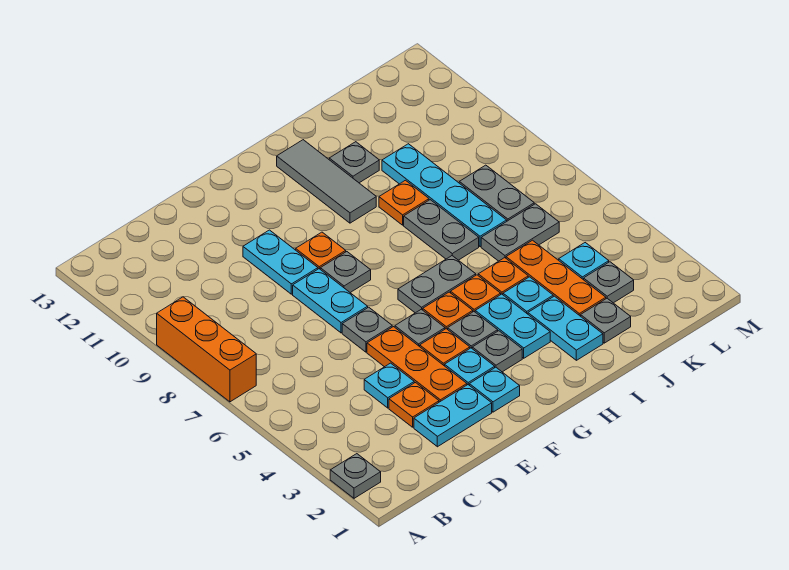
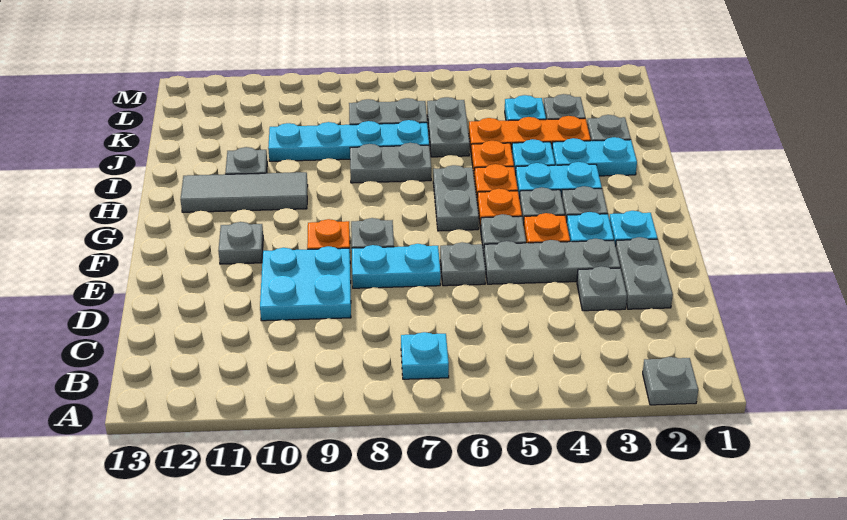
orange 1x3 brick [157,297,256,402] -> none
cyan 1x2 plate [414,385,492,447] -> grey 1x2 plate [616,237,673,309]
orange 1x1 plate [389,383,439,427] -> grey 1x1 plate [577,266,627,311]
cyan 1x1 plate [364,363,414,408] -> cyan 1x1 plate moved to [401,332,449,379]
orange 1x3 plate [367,327,467,402] -> grey 1x3 plate [484,239,620,284]
cyan 1x2 plate [243,230,318,294] -> cyan 2x2 plate [260,246,351,321]
none -> grey 1x1 plate [218,222,263,264]
orange 1x1 plate [379,180,429,225] -> none

